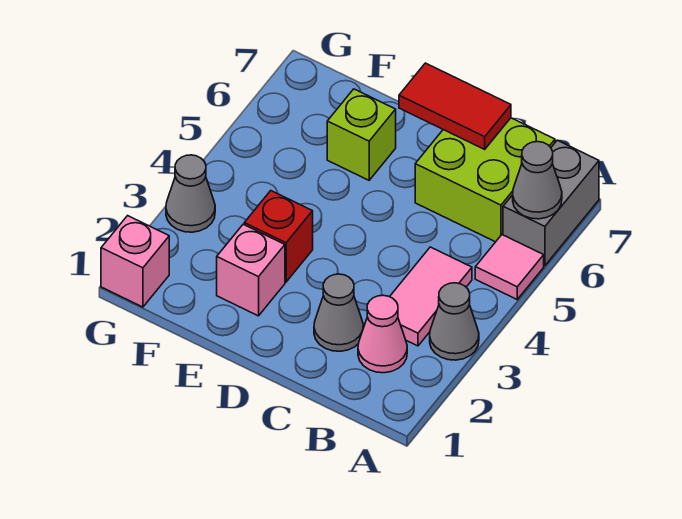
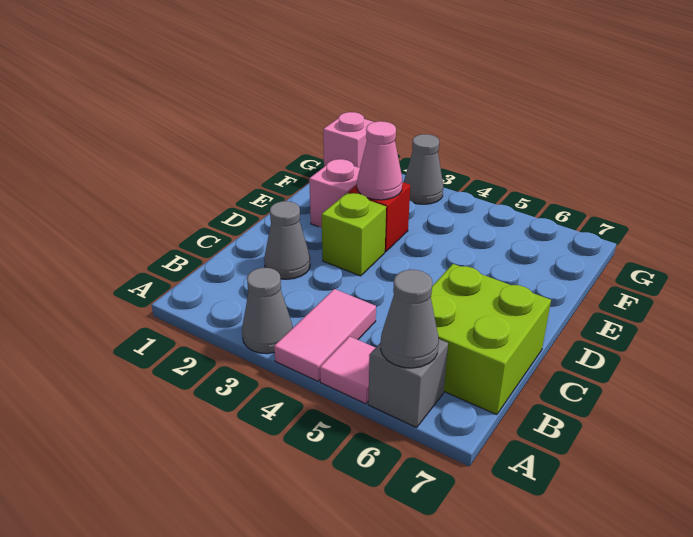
grey 1x2 brick [503,140,599,266] -> grey 1x1 brick [368,339,448,428]
pink 1x1 cone [358,295,407,373] -> pink 1x1 cone moved to [357,121,402,200]
pink 1x2 tile [390,247,472,346] -> pink 1x2 tile turned to [274,289,376,381]
red 1x2 tile [399,63,511,149] -> none
lime 1x1 brick [327,89,396,180] -> lime 1x1 brick moved to [322,193,386,276]

